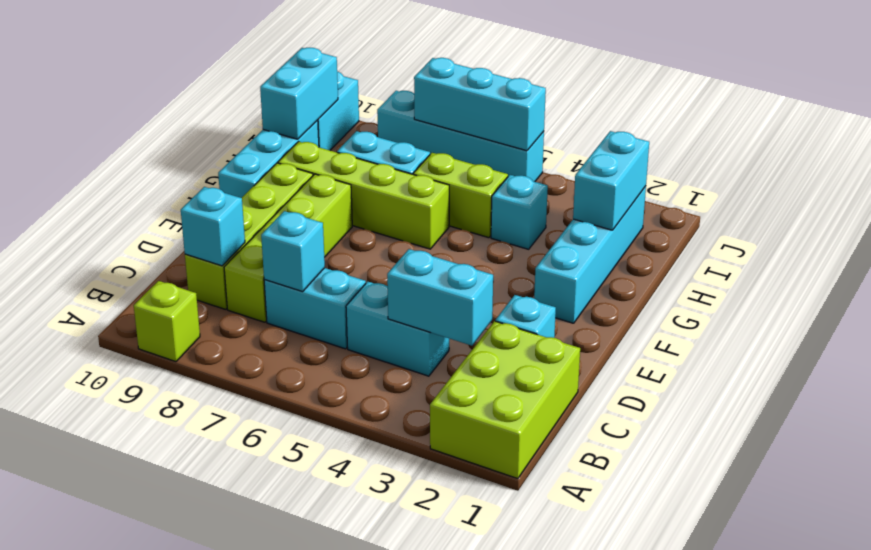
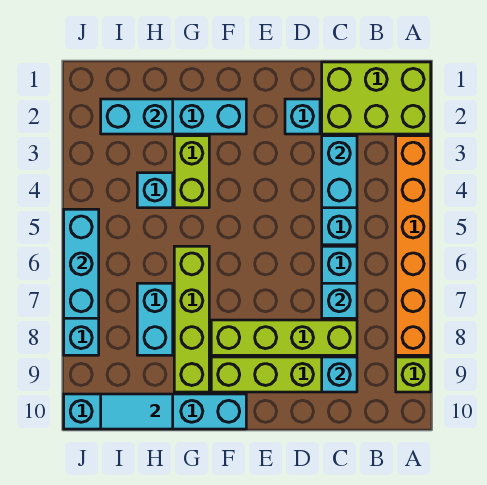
none -> orange 1x6 brick [396,136,431,355]
lime 1x2 brick [413,153,508,238] -> lime 1x2 brick moved to [174,136,209,208]
cyan 1x2 brick [260,48,338,139] -> cyan 1x2 tile [101,394,173,429]

